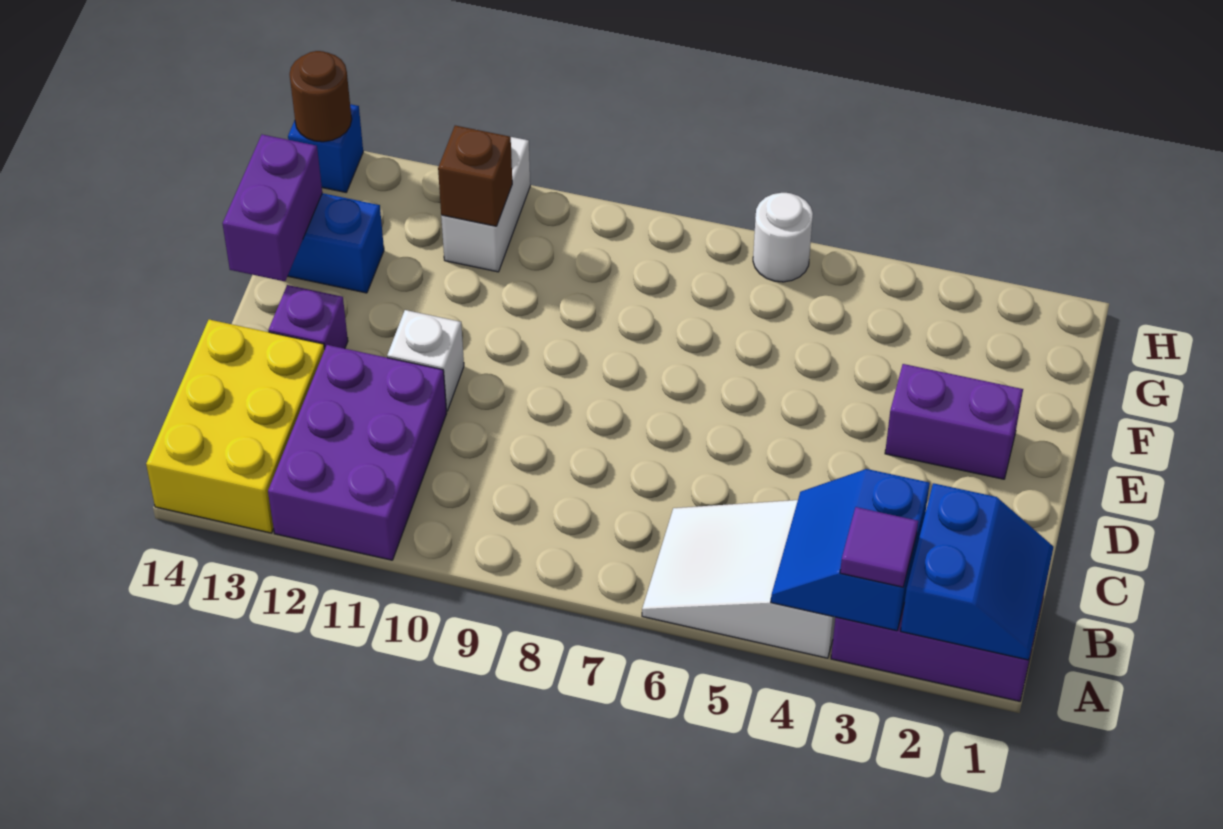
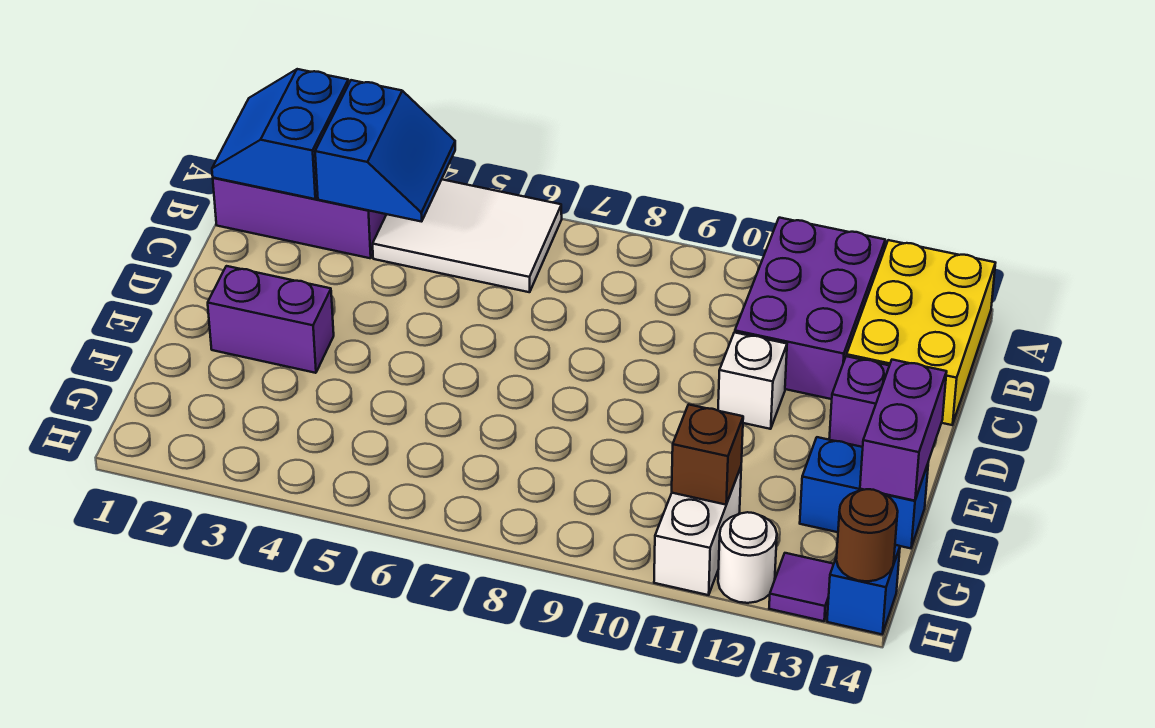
purple 1x1 tile [840,507,918,587] -> purple 1x1 tile moved to [769,553,834,621]
white 2x3 slope [642,500,835,658] -> white 2x3 tile [373,180,562,292]
white 1x1 round brick [753,193,813,282] -> white 1x1 round brick moved to [718,512,777,603]

